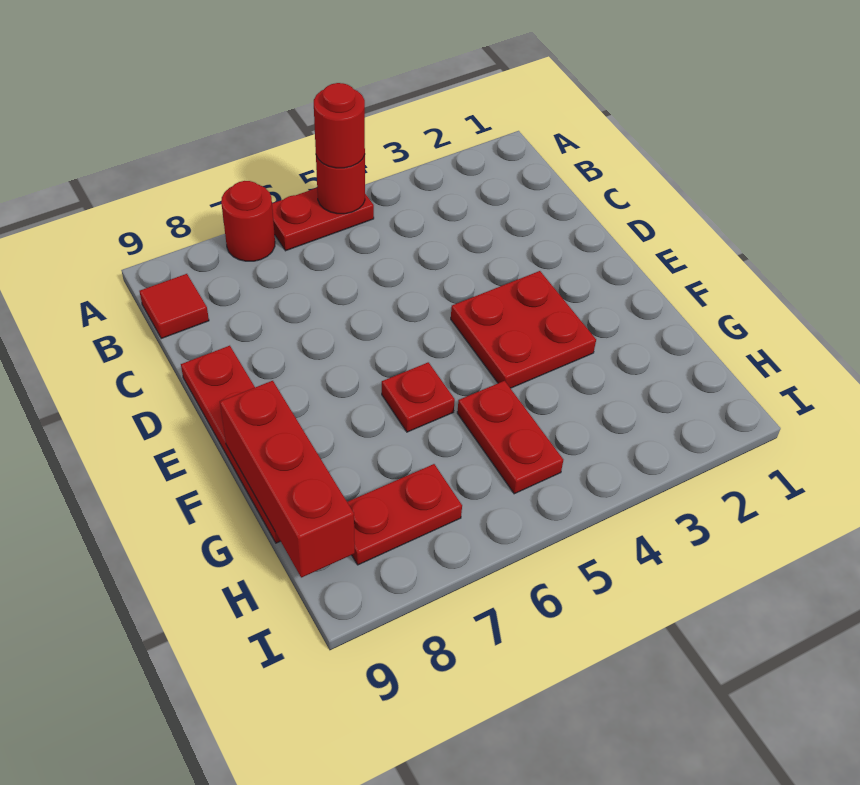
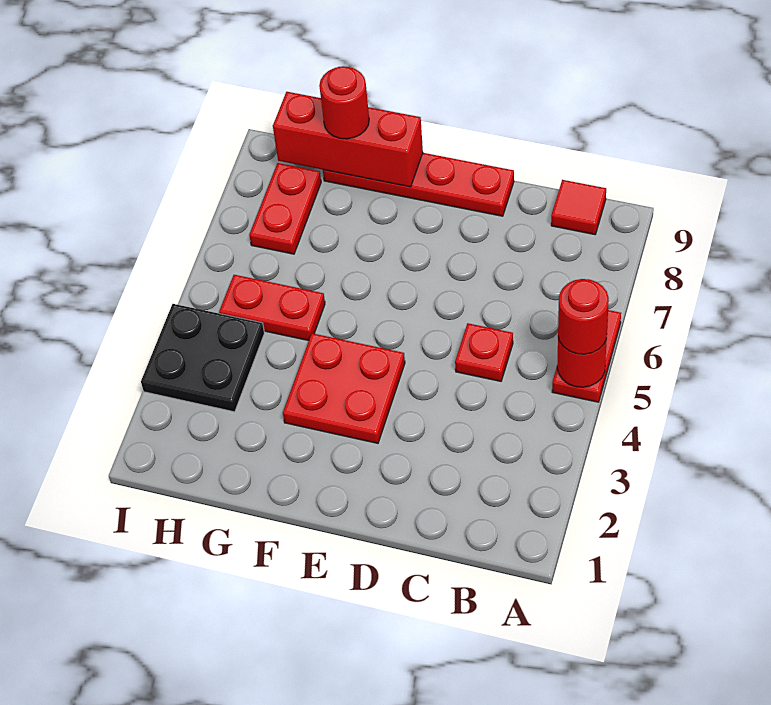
red 1x1 round brick [221,181,275,261] -> red 1x1 round brick moved to [319,66,369,139]
red 1x1 plate [382,362,455,432] -> red 1x1 plate moved to [455,323,513,381]
none -> black 2x2 plate [141,304,264,412]

